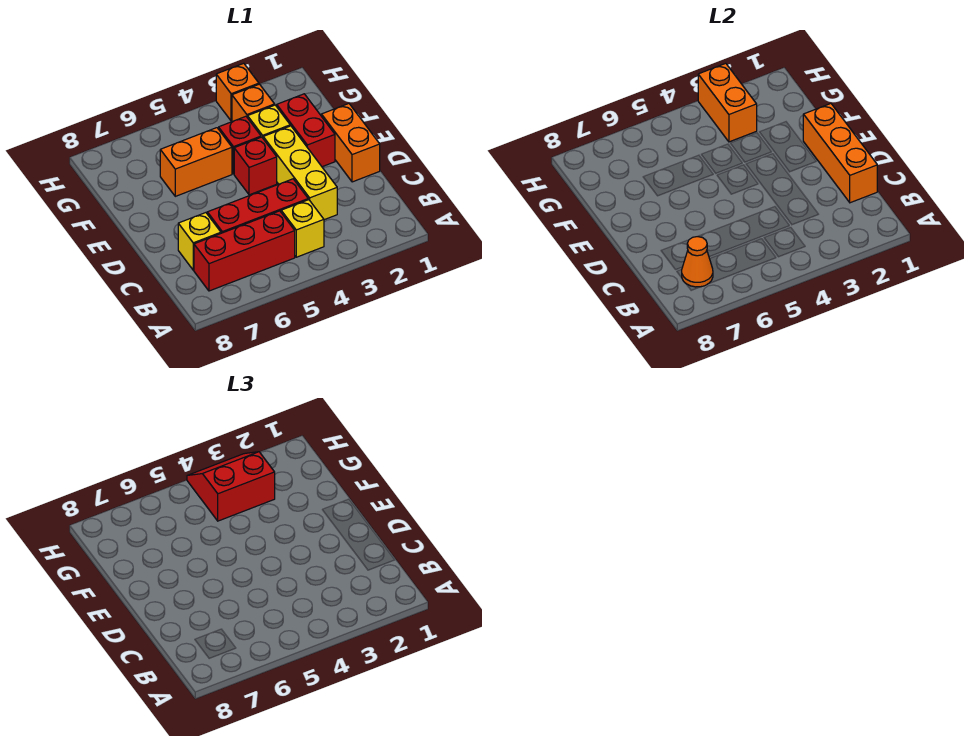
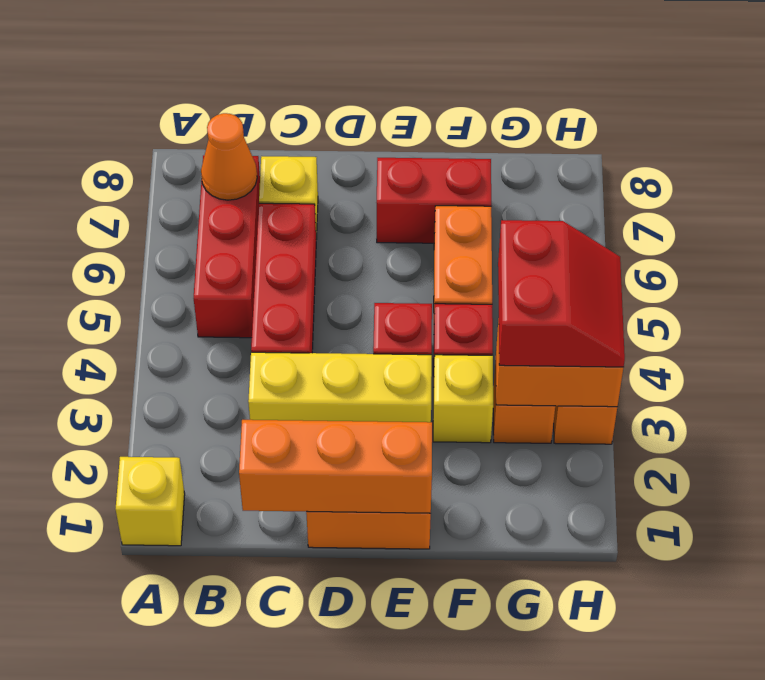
yellow 1x1 brick [281,200,324,257] -> yellow 1x1 brick moved to [116,457,185,546]
red 1x2 brick [277,94,335,167] -> red 1x2 brick moved to [377,158,491,243]

